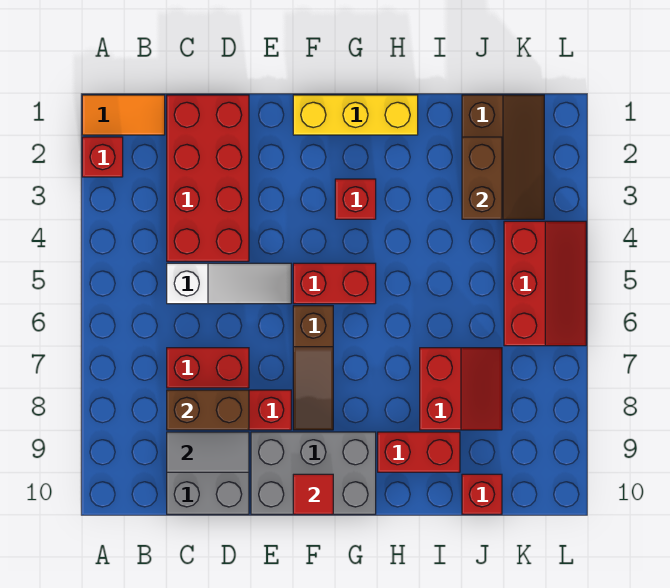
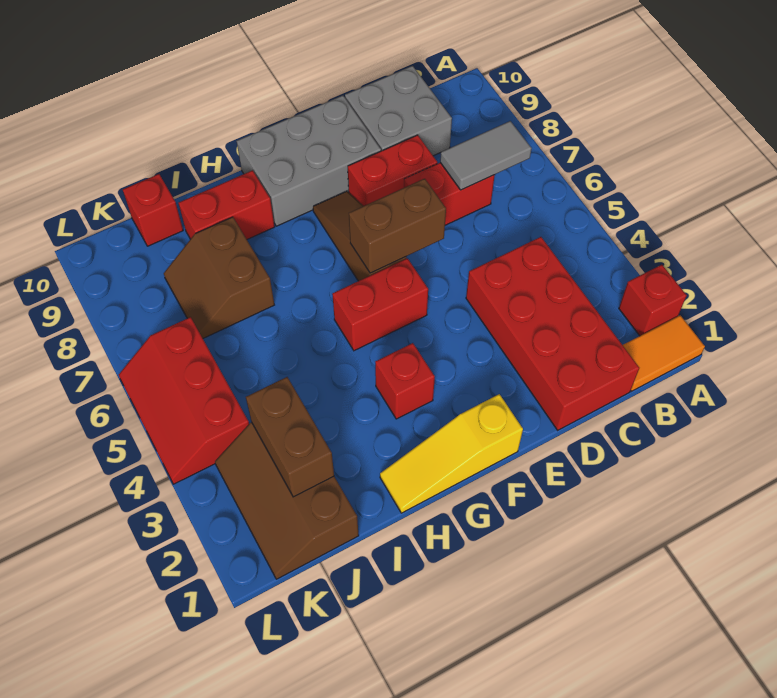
white 1x3 slope [167,263,291,304] -> none
brown 1x2 brick [167,390,249,430] -> brown 1x2 brick moved to [349,179,446,273]
grey 1x2 tile [167,432,249,472] -> grey 1x2 tile moved to [440,121,532,190]
yellow 1x3 brick [293,95,418,135] -> yellow 1x3 slope [380,394,523,513]
red 1x1 tile [293,474,333,514] -> none
red 2x2 slope [420,348,502,430] -> brown 2x2 slope [164,217,274,338]

